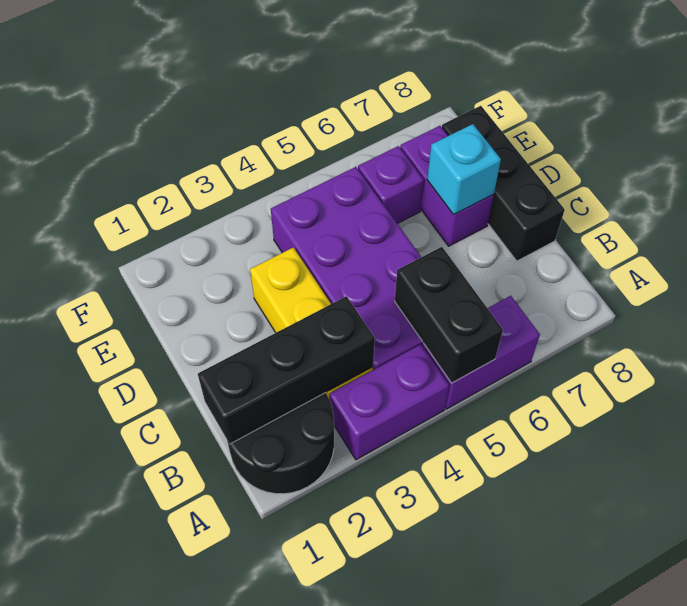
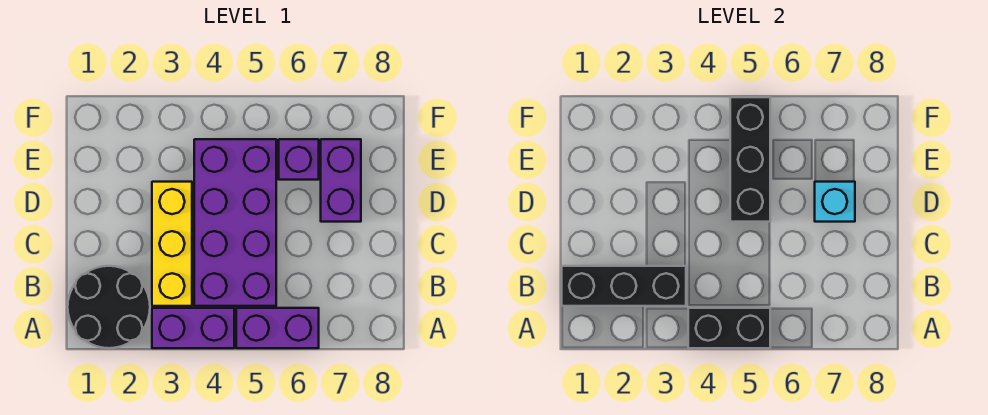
black 1x2 brick [395,247,503,383] -> black 1x2 brick turned to [688,308,770,348]
black 1x3 brick [442,106,565,261] -> black 1x3 brick moved to [730,97,770,222]

